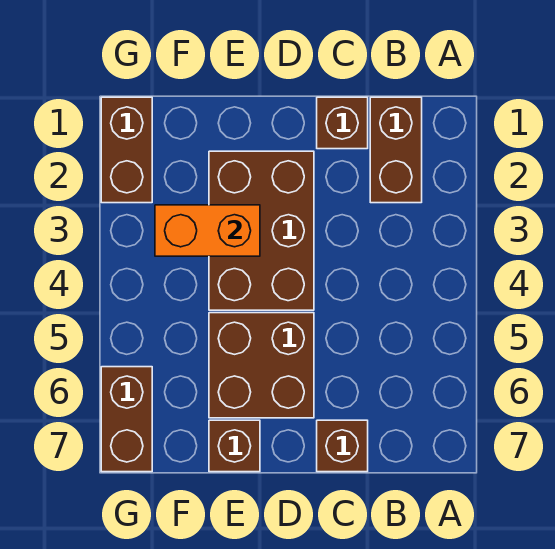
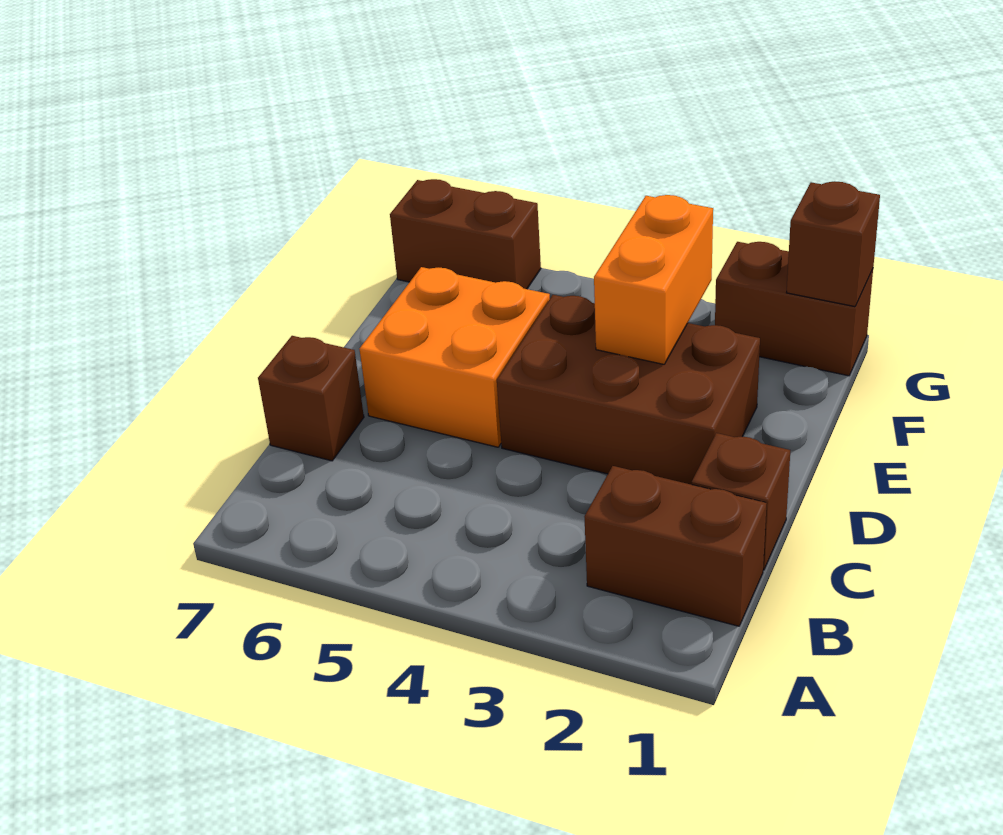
brown 2x2 brick [209,313,314,418] -> orange 2x2 brick [360,267,550,447]
brown 1x1 brick [209,420,260,472] -> brown 1x1 brick moved to [787,181,880,307]

